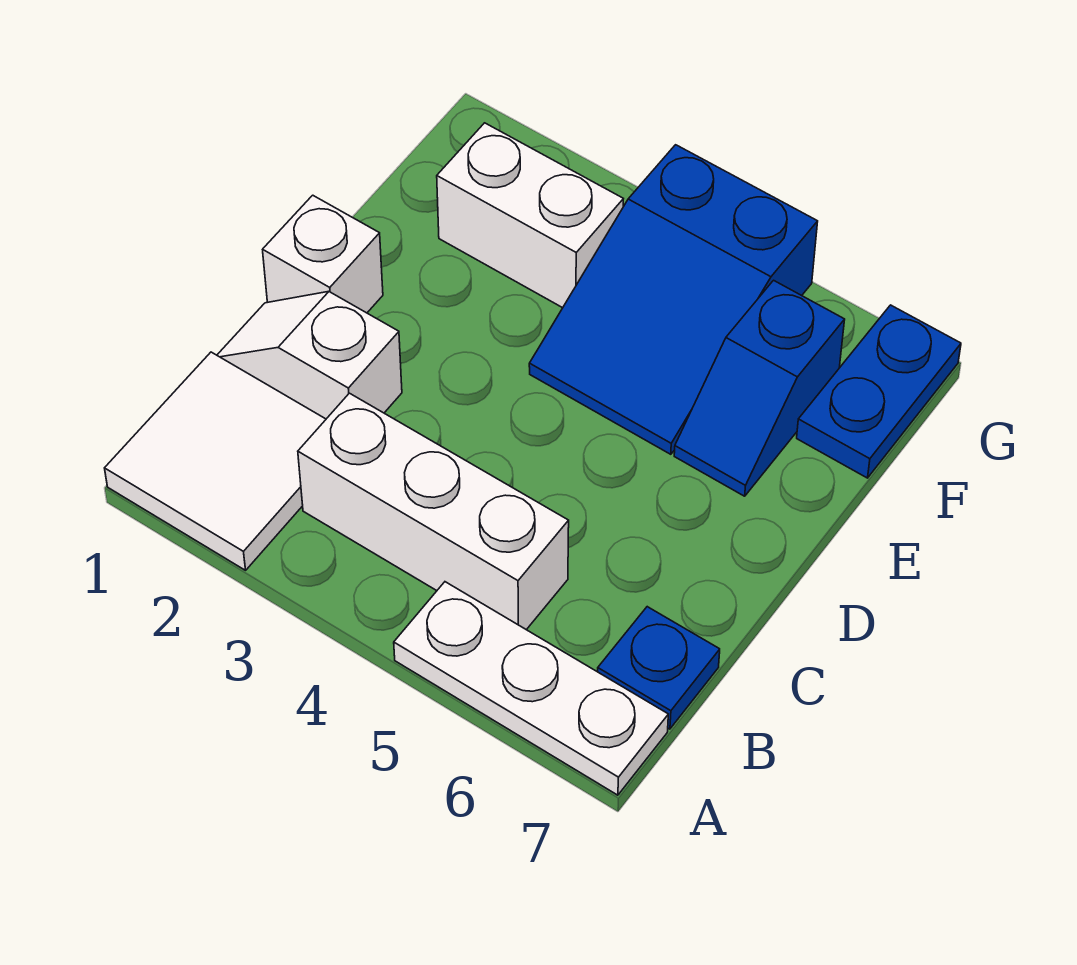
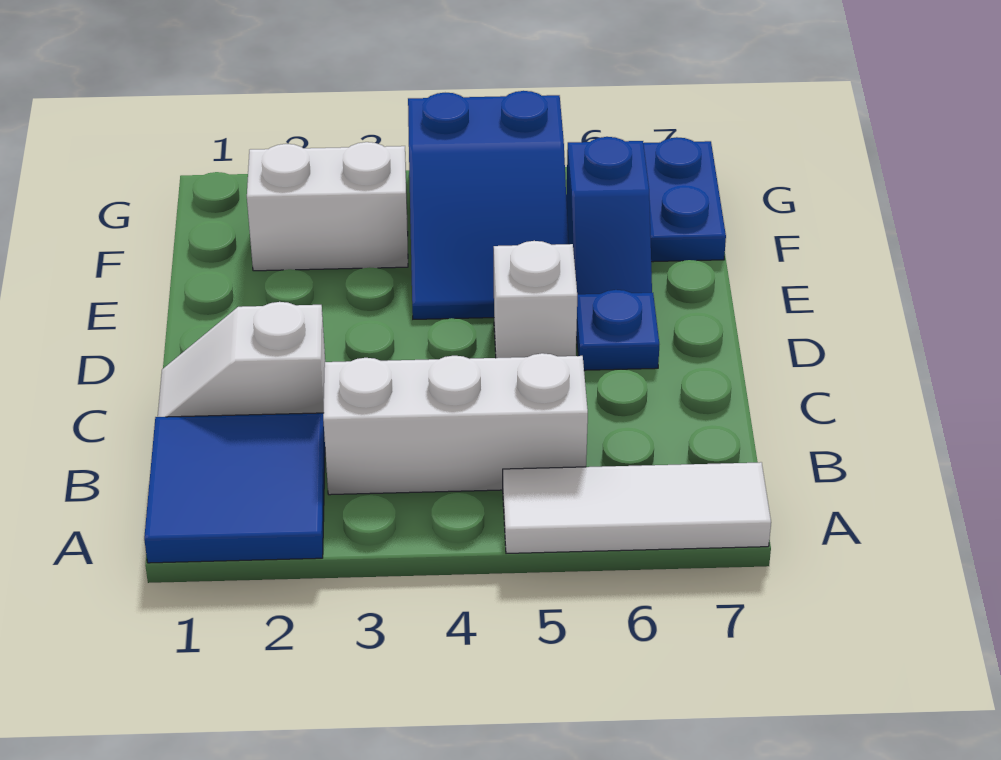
white 2x2 tile [105,352,326,570] -> blue 2x2 tile [144,413,325,563]
white 1x3 plate [394,582,668,795] -> white 1x3 tile [503,462,771,553]
blue 1x1 plate [598,607,720,729] -> blue 1x1 plate moved to [576,290,659,370]
white 1x1 brick [263,195,383,313] -> white 1x1 brick moved to [494,241,577,358]

